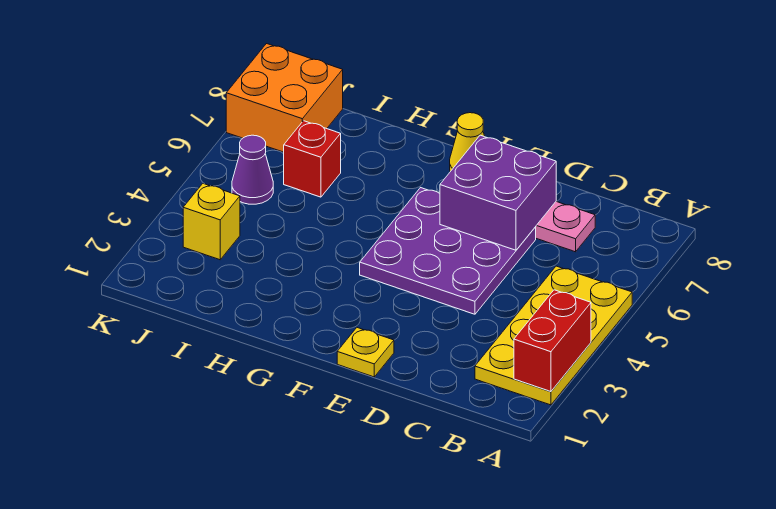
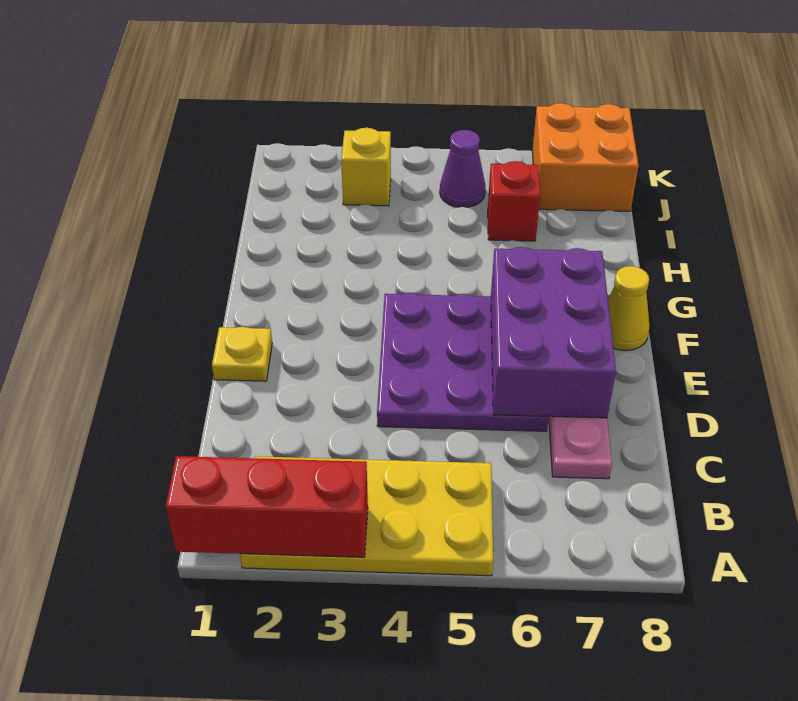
red 1x2 brick [514,290,591,392] -> red 1x3 brick [166,456,368,557]
purple 2x2 brick [440,135,556,250] -> purple 2x3 brick [491,247,616,418]

